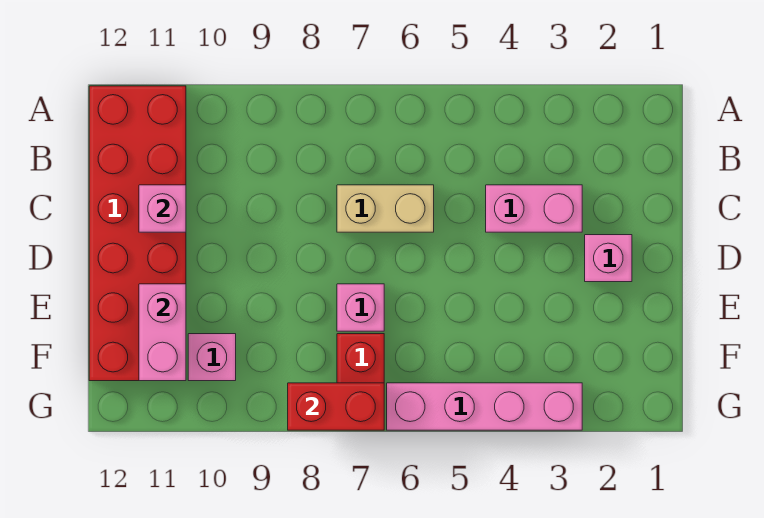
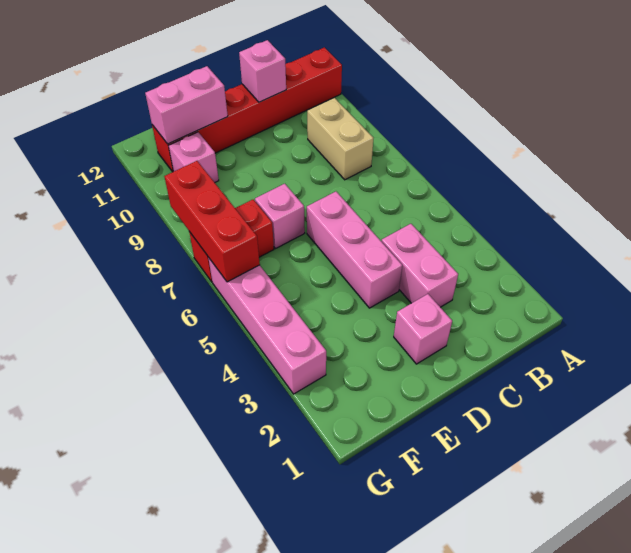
red 2x6 brick [89,86,186,381] -> red 1x6 brick [152,47,342,172]
tan 1x2 brick [337,185,434,232] -> tan 1x2 brick moved to [307,98,373,180]
none -> pink 1x3 brick [307,192,402,308]
red 1x2 brick [288,383,384,430] -> red 1x3 brick [164,161,260,282]

